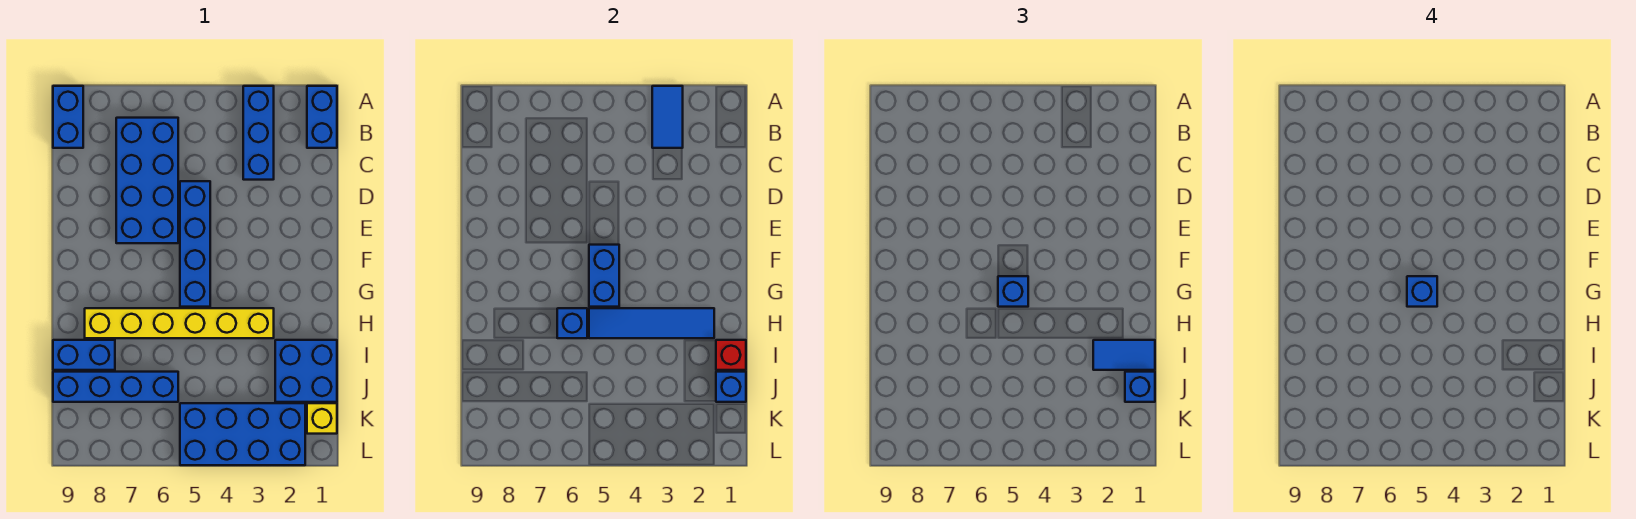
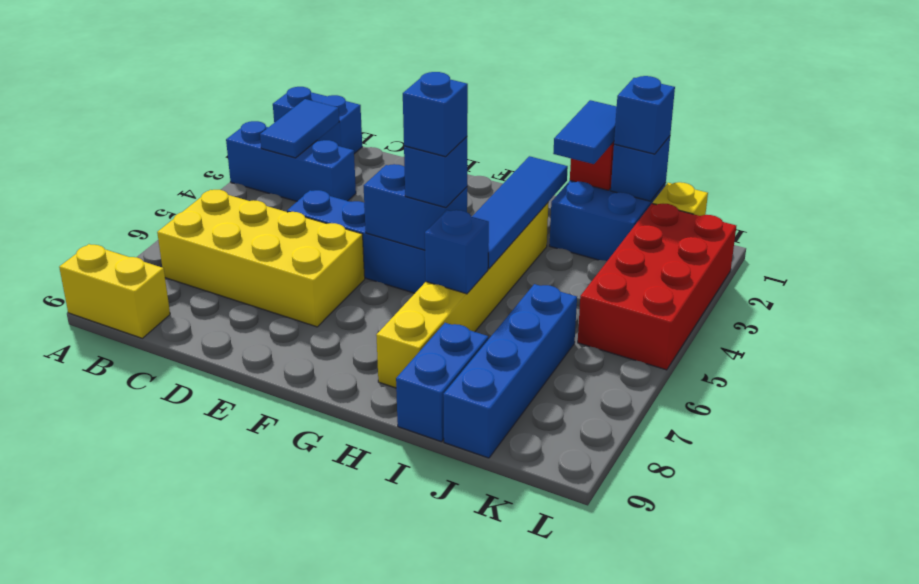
blue 1x2 tile [652,86,683,148] -> blue 1x2 tile turned to [260,99,339,158]
blue 1x2 brick [53,86,83,148] -> yellow 1x2 brick [59,244,170,338]
blue 2x4 brick [116,118,178,243] -> yellow 2x4 brick [157,190,365,327]
blue 2x4 brick [180,403,305,465] -> red 2x4 brick [578,204,736,370]

